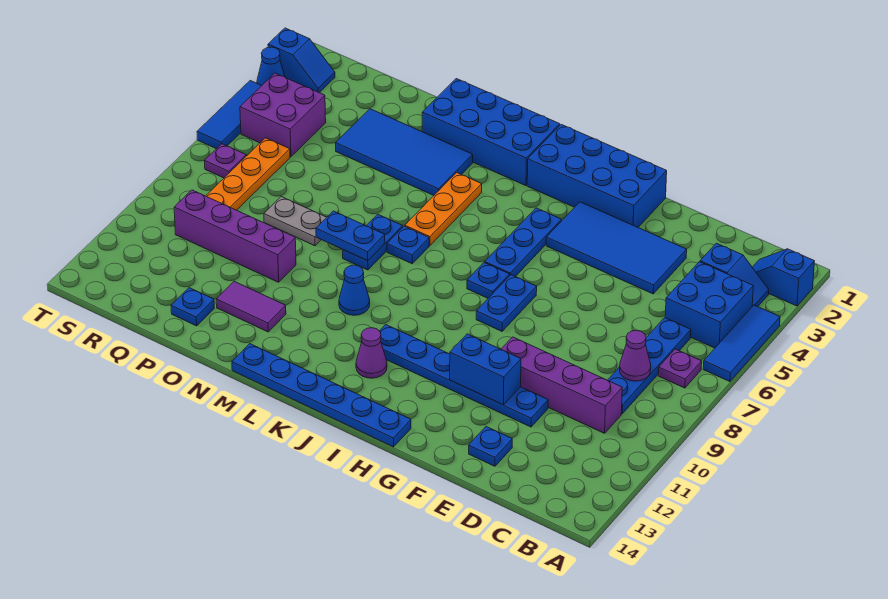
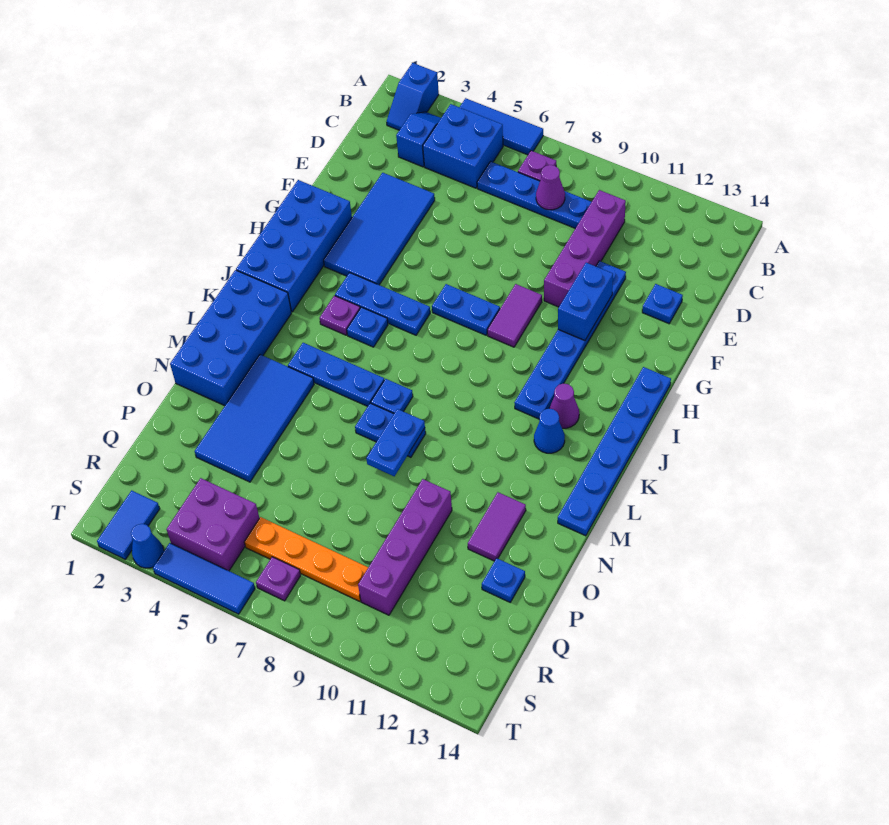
none -> purple 1x2 tile [487,284,542,347]
blue 1x1 plate [467,262,510,298] -> blue 1x1 plate moved to [347,307,388,347]
none -> purple 1x1 plate [320,296,360,335]
orange 1x3 plate [405,173,482,245] -> blue 1x3 plate [288,343,384,406]
blue 1x1 cone [339,265,370,315] -> blue 1x1 cone moved to [534,409,565,453]
grey 1x2 plate [264,197,327,246] -> none
blue 1x2 slope [268,28,335,93] -> blue 1x2 tile [97,491,160,559]

